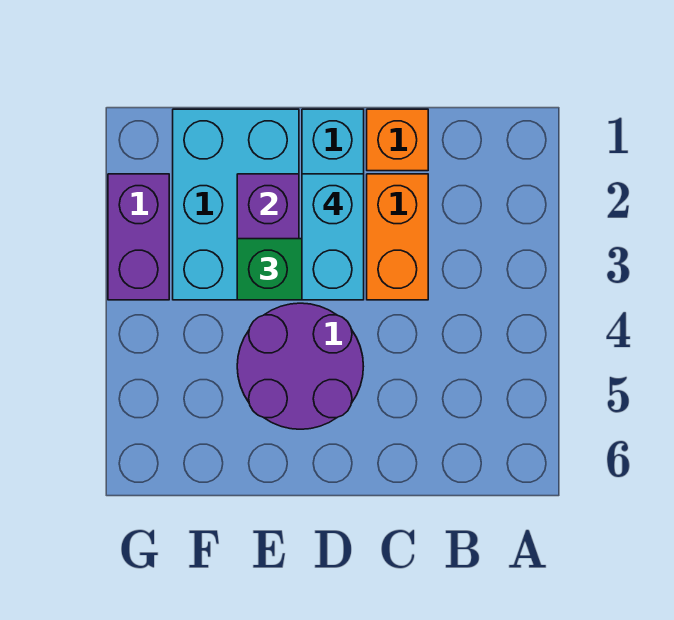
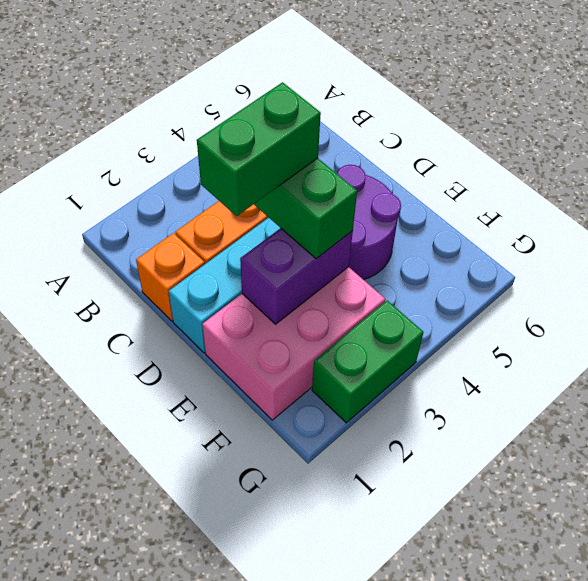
cyan 1x2 brick [302,174,364,300] -> green 1x2 brick [197,82,321,216]
cyan 2x3 brick [173,109,299,300] -> pink 2x3 brick [202,267,385,420]
purple 1x2 brick [108,174,169,300] -> green 1x2 brick [312,301,423,423]

